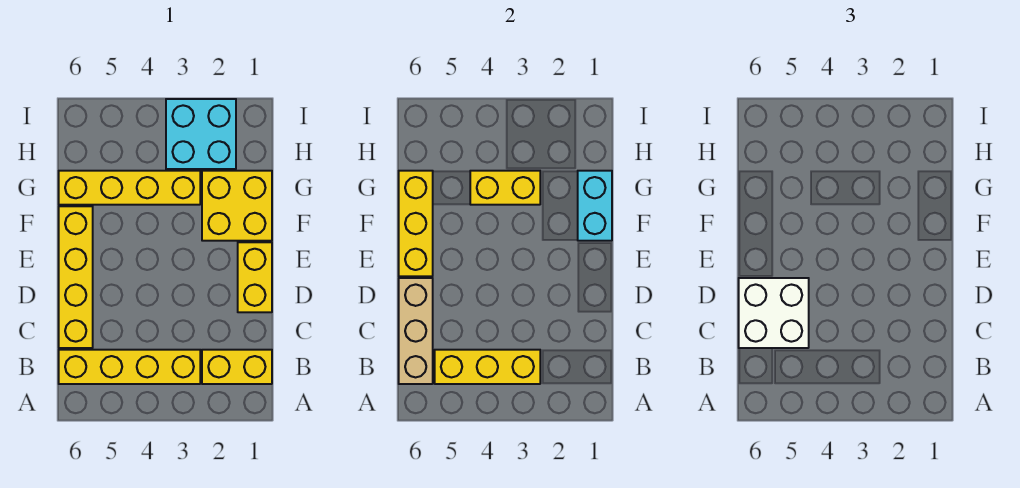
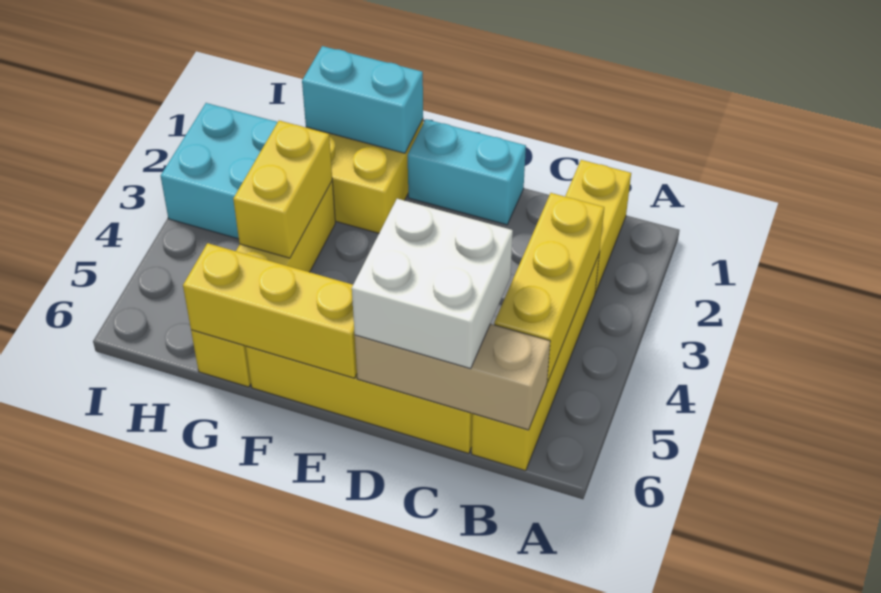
yellow 1x2 brick [238,242,272,312] -> cyan 1x2 brick [408,119,526,225]

